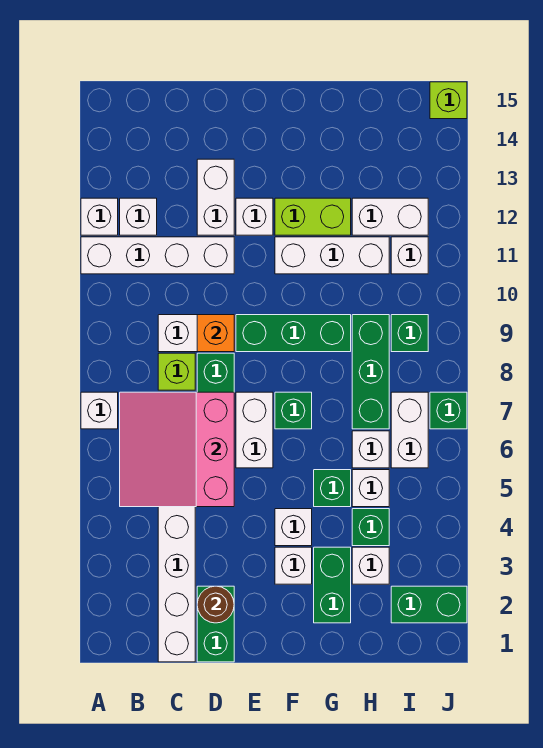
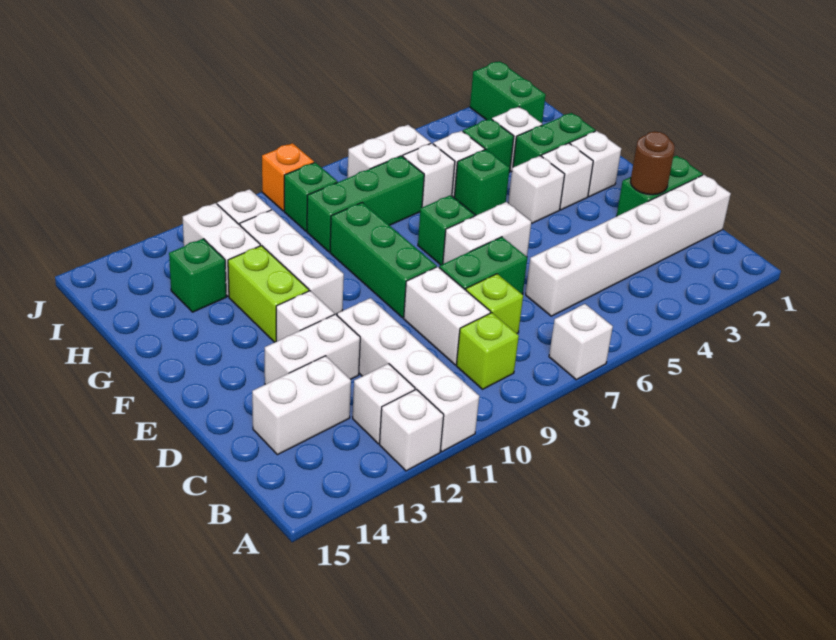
pink 3x3 slope [120,392,234,507] -> none
none -> white 1x2 brick [252,356,351,455]
orange 1x1 brick [197,315,234,352] -> orange 1x1 brick moved to [262,143,314,211]
none -> white 1x1 brick [570,131,621,197]
green 1x1 brick [430,392,467,429] -> green 1x1 brick moved to [169,239,226,312]
lime 1x1 brick [430,82,467,119] -> lime 1x1 brick moved to [456,313,519,389]

